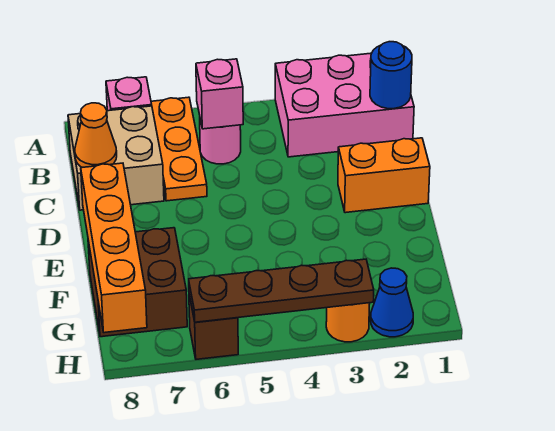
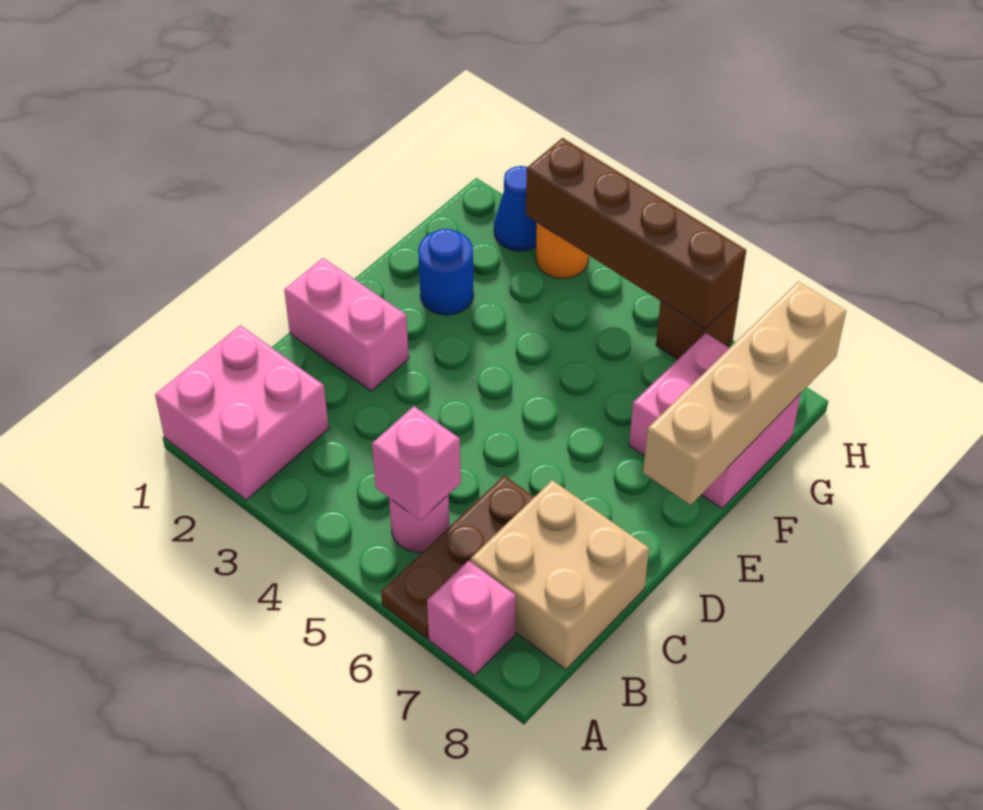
pink 2x3 brick [275,53,414,157] -> pink 2x2 brick [155,325,329,500]
orange 1x3 plate [151,97,207,201] -> brown 1x3 plate [381,476,534,638]
blue 1x1 round brick [370,42,412,109] -> blue 1x1 round brick moved to [418,229,474,315]
orange 1x1 cone [75,103,117,167] -> none
orange 1x2 brick [338,138,430,213] -> pink 1x2 brick [284,258,409,391]
orange 1x4 brick [81,163,147,333] -> tan 1x4 brick [643,282,846,505]
brown 2x2 brick [88,228,187,337] -> pink 2x2 brick [629,333,801,508]
brown 1x4 plate [189,259,374,322] -> brown 1x4 brick [526,138,746,329]

